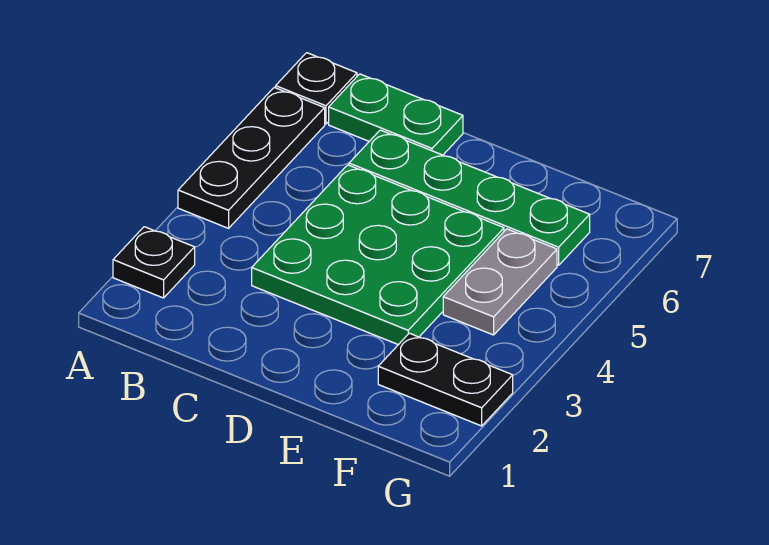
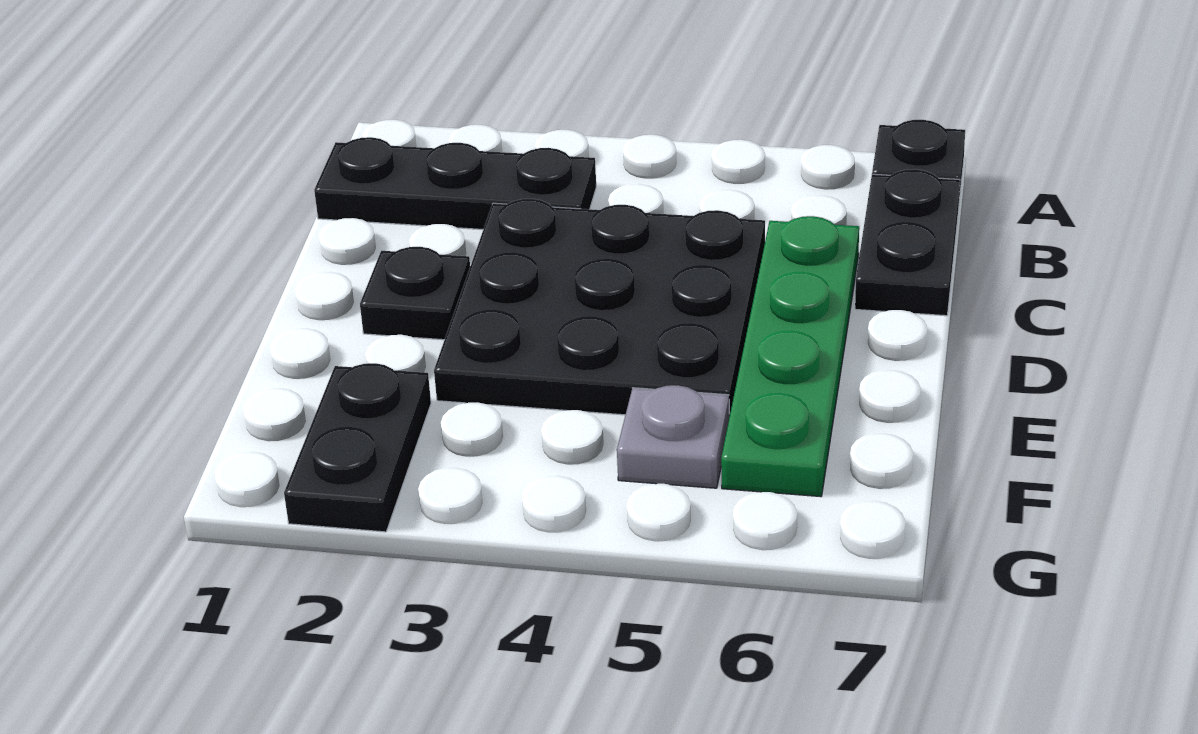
black 1x1 plate [113,227,195,298] -> black 1x1 plate moved to [360,247,470,340]
black 1x3 plate [178,87,325,228] -> black 1x3 plate moved to [314,137,596,229]
green 1x2 plate [329,74,463,155] -> black 1x2 plate [855,169,960,316]
green 3x3 plate [252,165,504,345] -> black 3x3 plate [434,199,765,417]
grey 1x2 plate [443,229,557,335] -> grey 1x1 plate [617,385,729,488]

